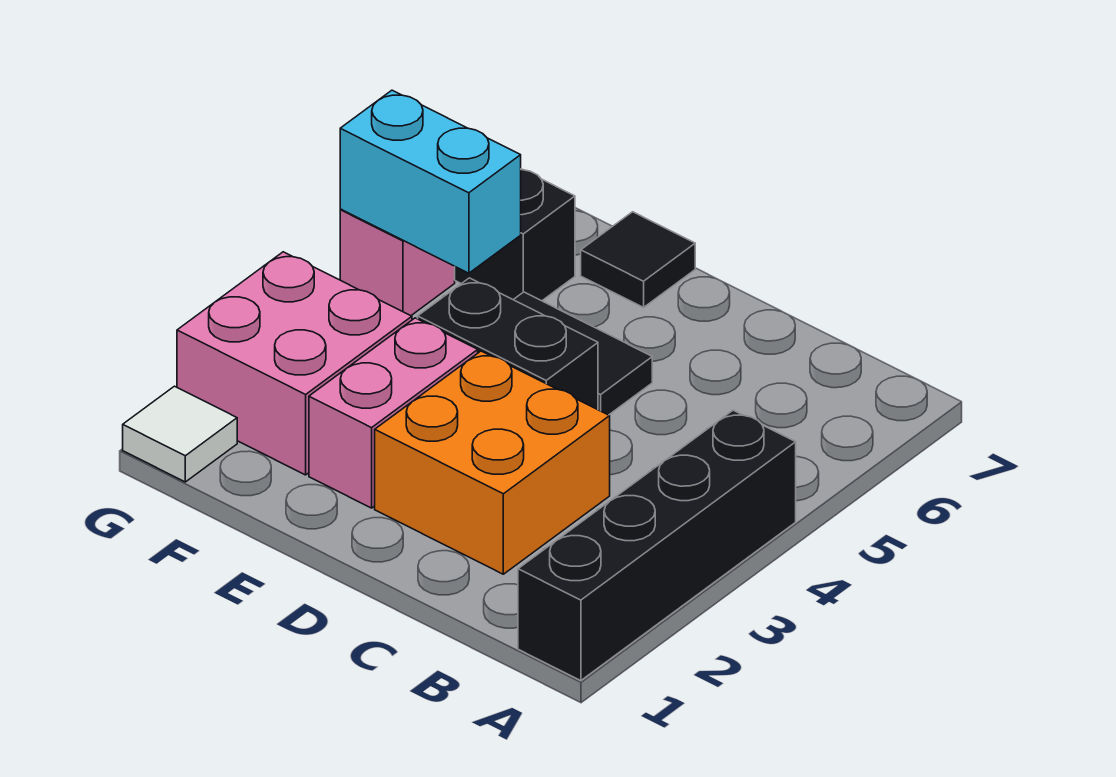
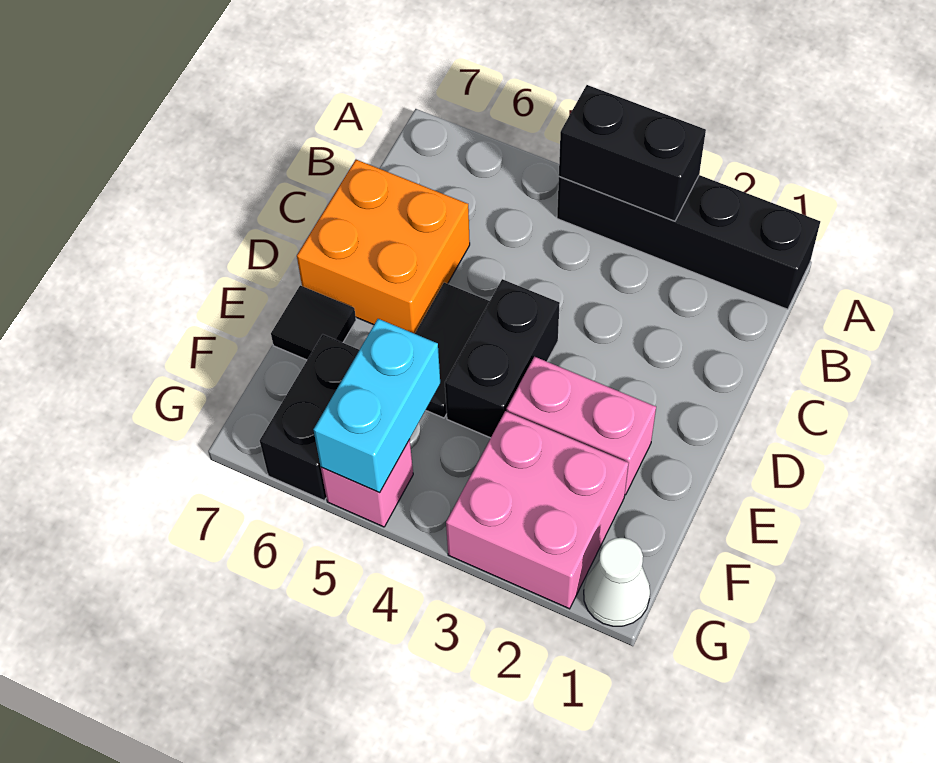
none -> black 1x2 brick [559,85,706,221]
orange 2x2 brick [375,351,610,574] -> orange 2x2 brick moved to [297,160,470,334]
white 1x1 tile [123,386,237,482] -> white 1x1 cone [584,538,650,626]

